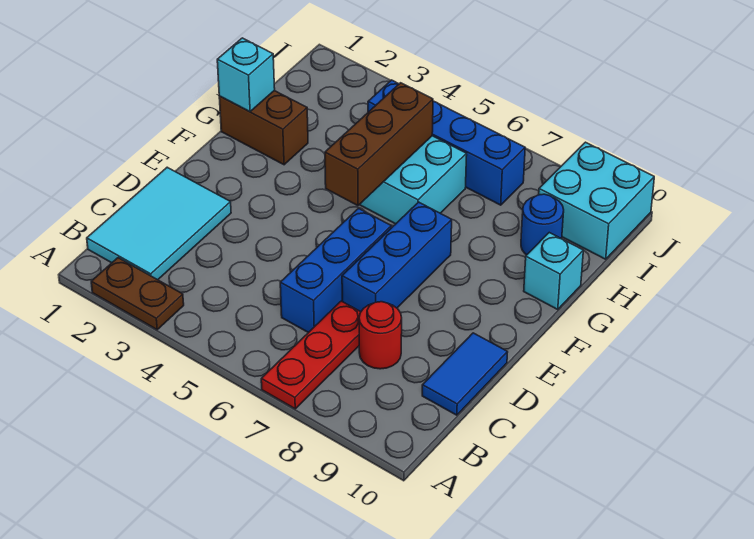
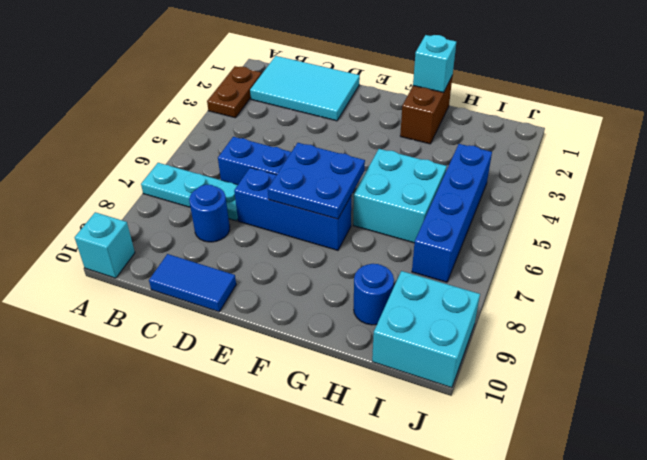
red 1x3 plate [261,301,361,409] -> cyan 1x3 plate [141,163,238,221]
red 1x1 round brick [359,302,402,369] -> blue 1x1 round brick [189,185,230,242]
none -> blue 2x2 plate [268,143,365,219]
brown 1x3 brick [325,83,433,206] -> none
cyan 1x1 brick [524,233,583,309] -> cyan 1x1 brick moved to [75,212,135,278]

